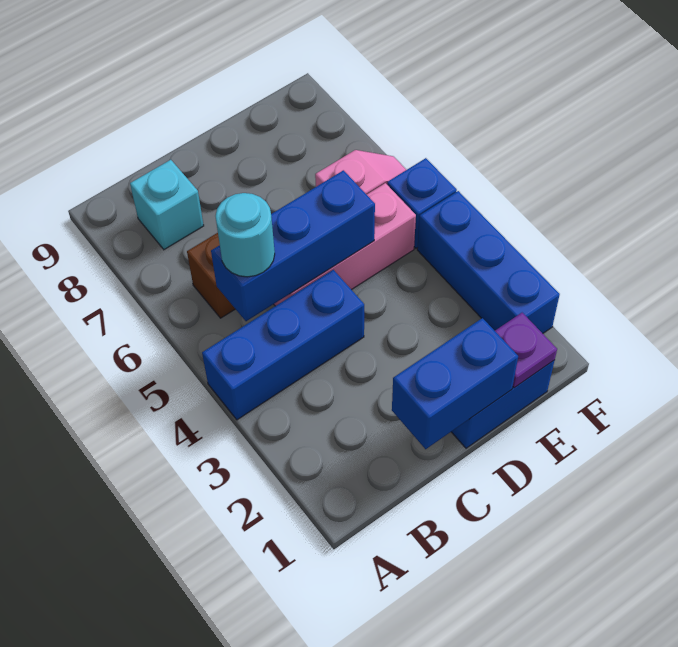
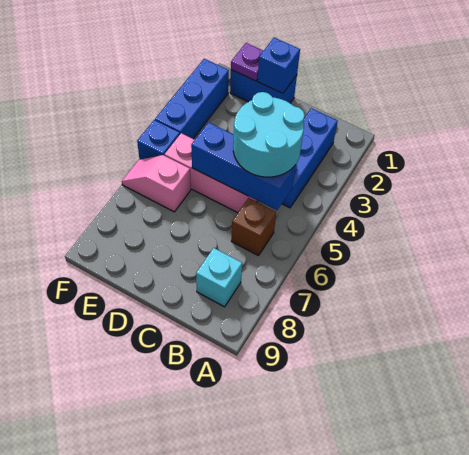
blue 1x3 brick [202,270,364,420] -> blue 1x3 brick turned to [282,108,338,208]
cyan 1x1 round brick [216,193,275,277] -> cyan 2x2 round brick [233,92,305,177]
blue 1x2 brick [392,318,518,449] -> blue 1x1 brick [257,38,300,93]

